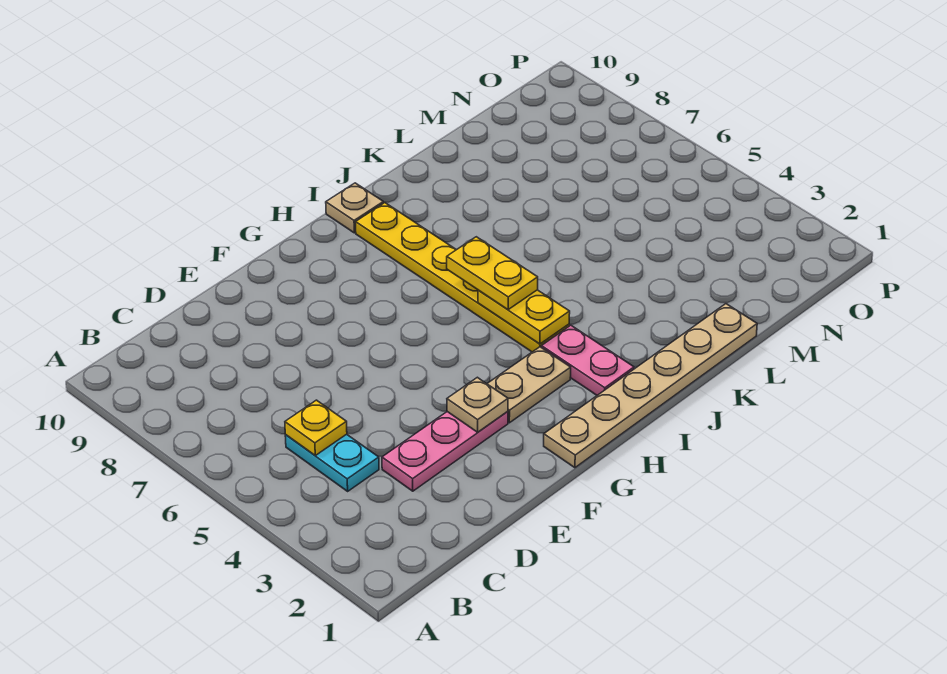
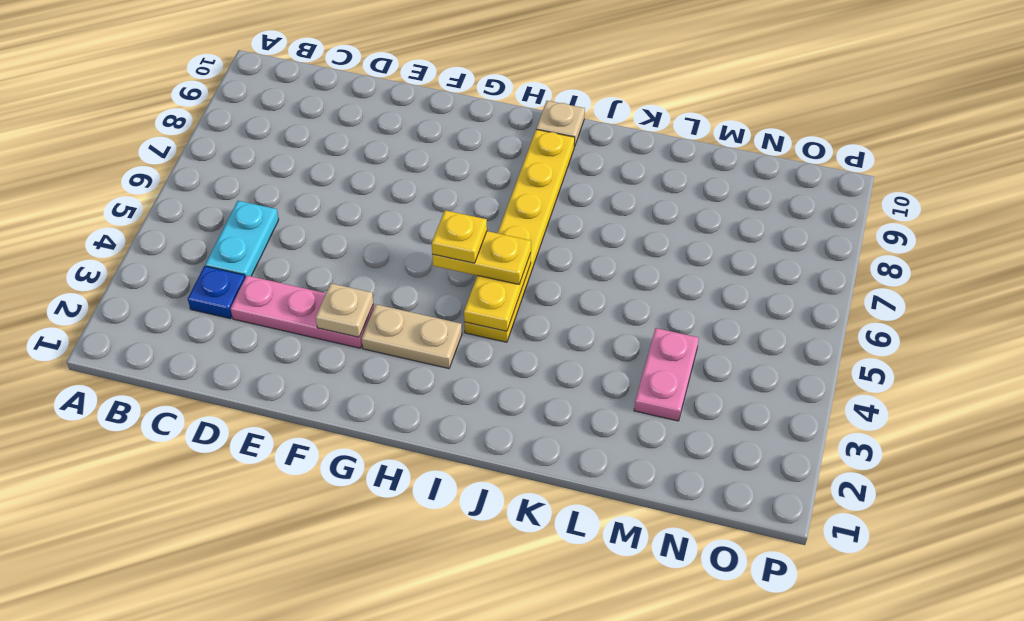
none -> blue 1x1 plate [188,266,245,319]
yellow 1x1 plate [285,400,347,455] -> yellow 1x1 plate moved to [432,210,487,263]
tan 1x6 plate [544,304,757,468] -> none
pink 1x2 plate [541,325,634,395] -> pink 1x2 plate moved to [634,328,699,421]
yellow 1x2 plate [447,237,538,310] -> yellow 1x2 plate turned to [432,231,531,284]

